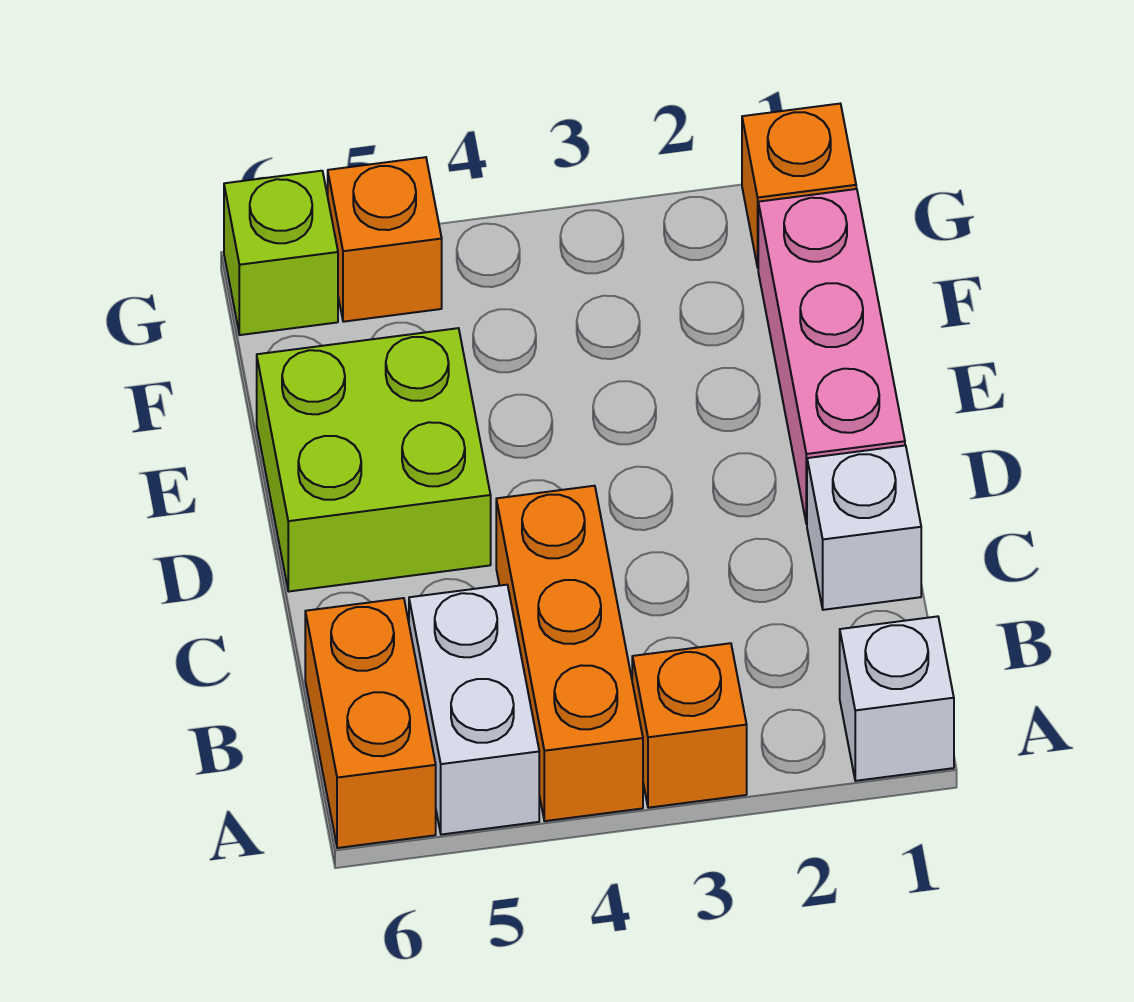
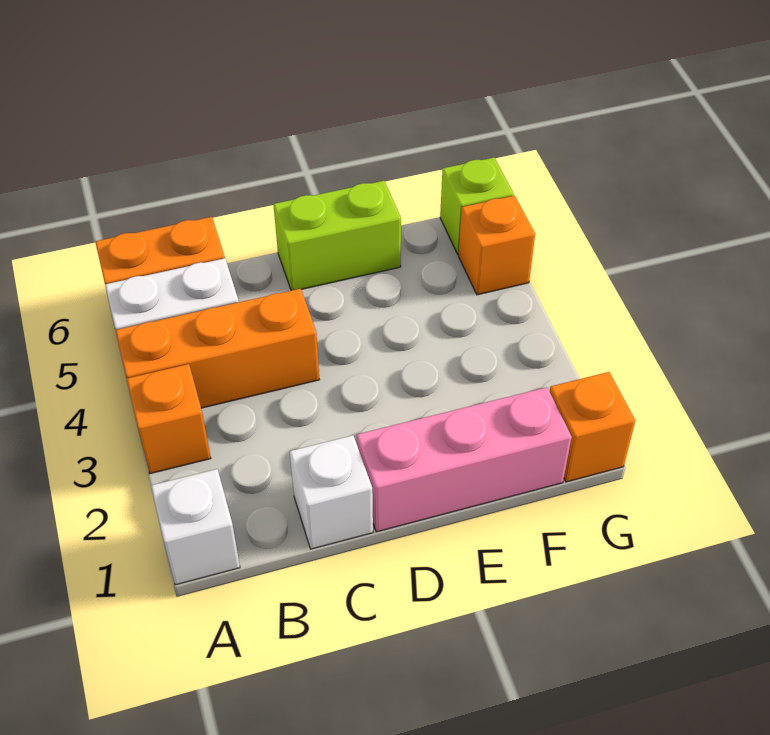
lime 2x2 brick [257,328,491,591] -> lime 1x2 brick [273,181,401,290]

